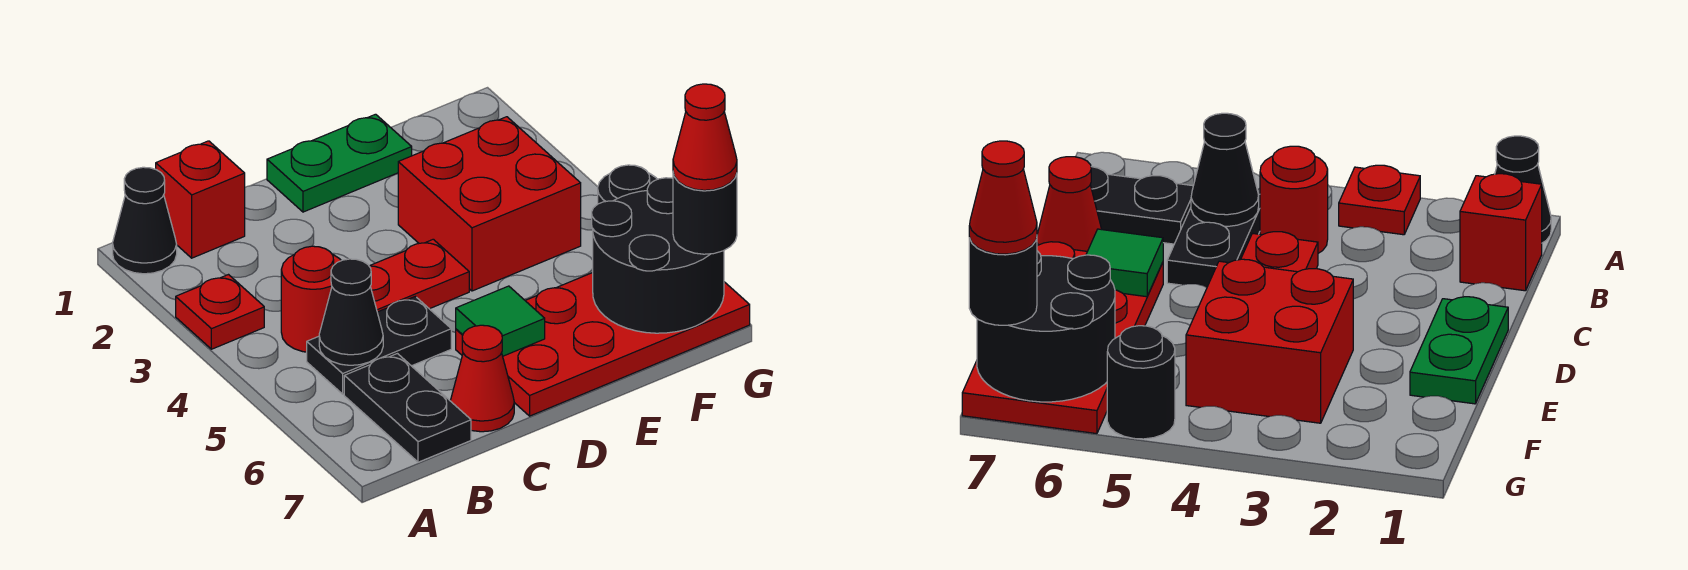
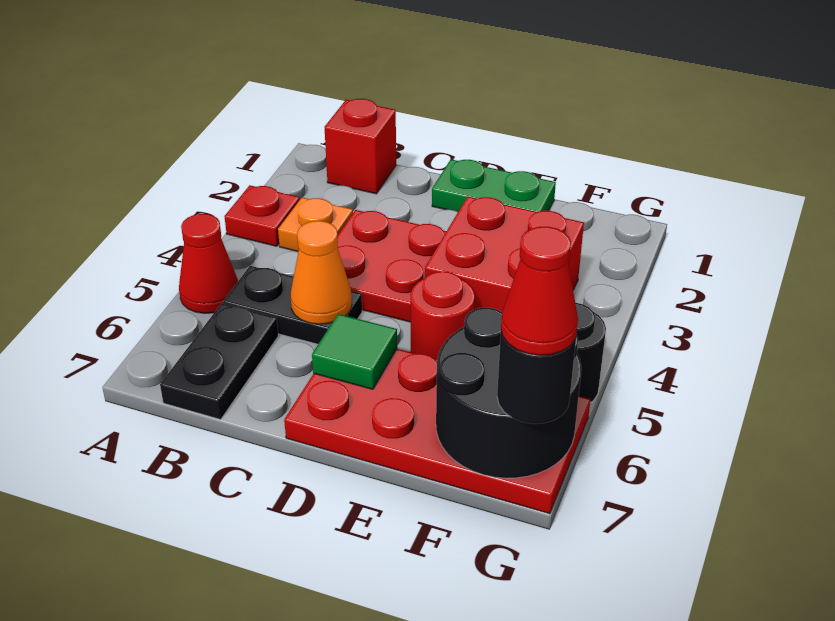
black 1x1 cone [113,167,177,274] -> none
none -> orange 1x1 plate [278,197,353,252]
red 1x1 round brick [281,246,341,352] -> red 1x1 round brick moved to [410,271,475,359]
black 1x1 cone [319,259,383,365] -> none
red 1x2 plate [369,239,469,312] -> red 2x2 plate [337,210,446,322]
none -> orange 1x1 cone [290,221,352,324]
red 1x1 cone [450,325,514,432] -> red 1x1 cone moved to [179,214,238,313]

